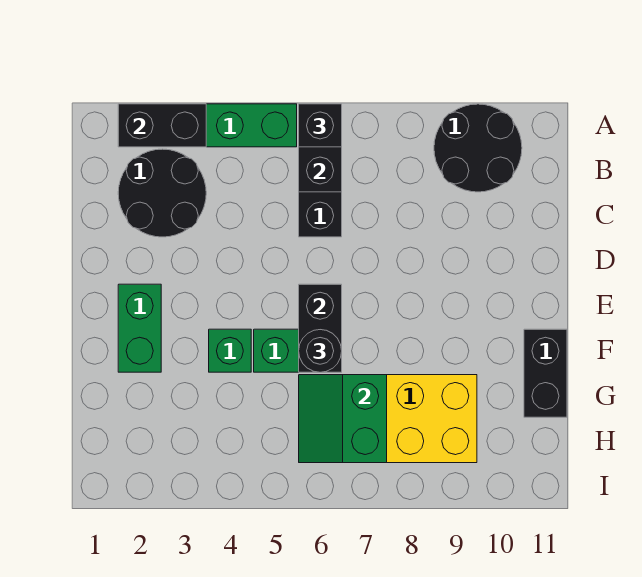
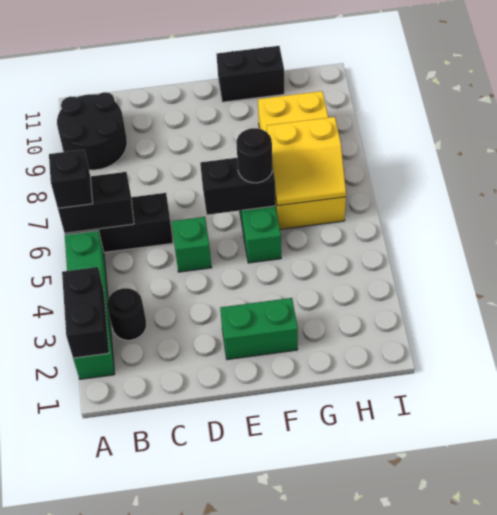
black 2x2 round brick [118,149,206,237] -> black 1x1 round brick [107,288,146,340]
green 1x1 brick [209,329,251,372] -> green 1x1 brick moved to [172,217,212,272]
green 2x2 slope [299,375,387,463] -> yellow 2x2 slope [267,117,346,206]

